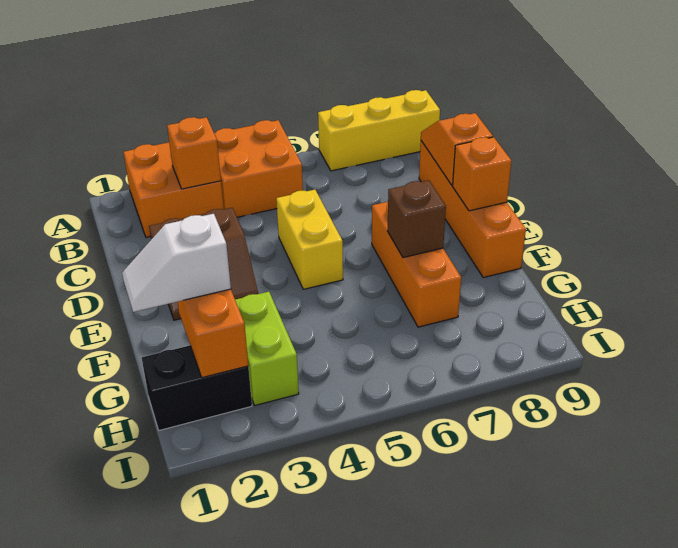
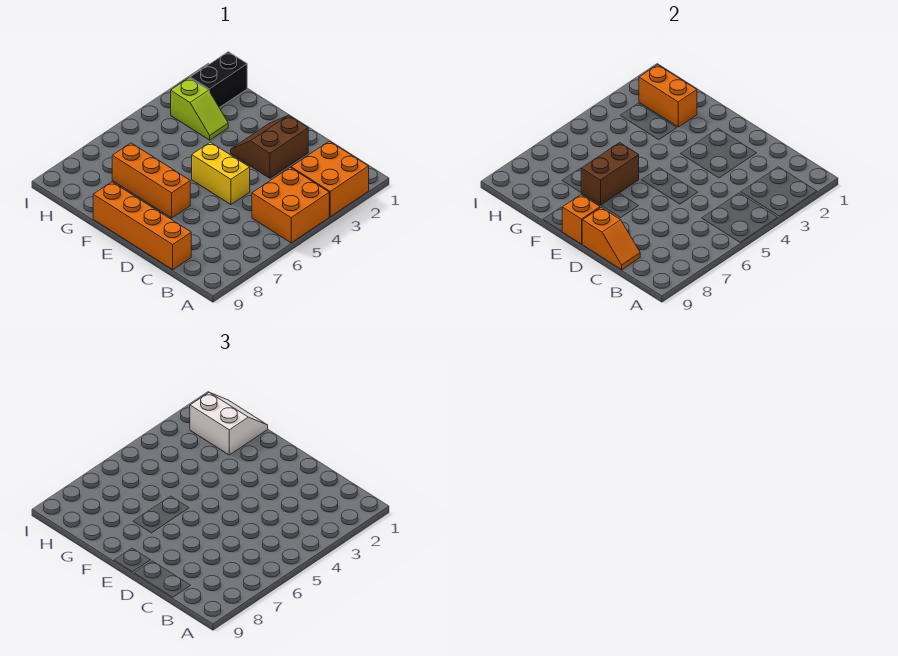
yellow 1x3 brick [318,90,440,171] -> none
orange 1x1 brick [167,117,221,189] -> none
brown 1x1 brick [388,180,446,258] -> brown 1x2 brick [581,143,639,205]
white 1x2 slope [122,214,231,312] -> white 2x2 slope [190,392,268,455]
lime 1x2 brick [235,292,299,405] -> lime 1x2 slope [171,78,228,140]

